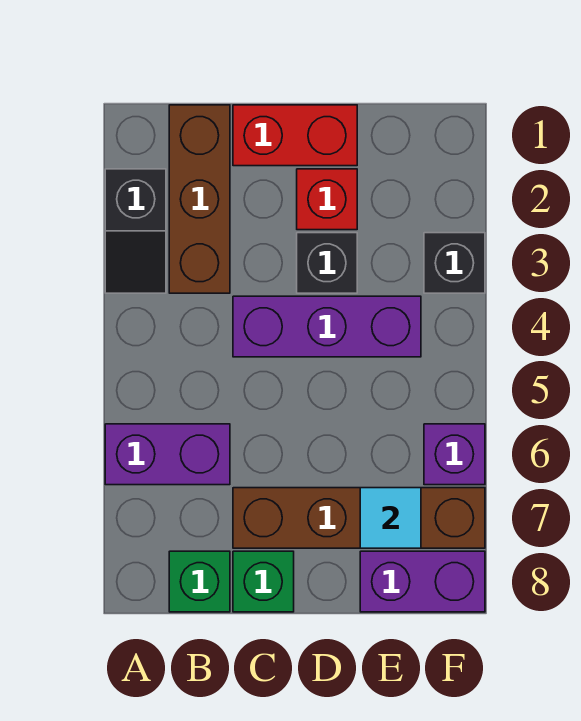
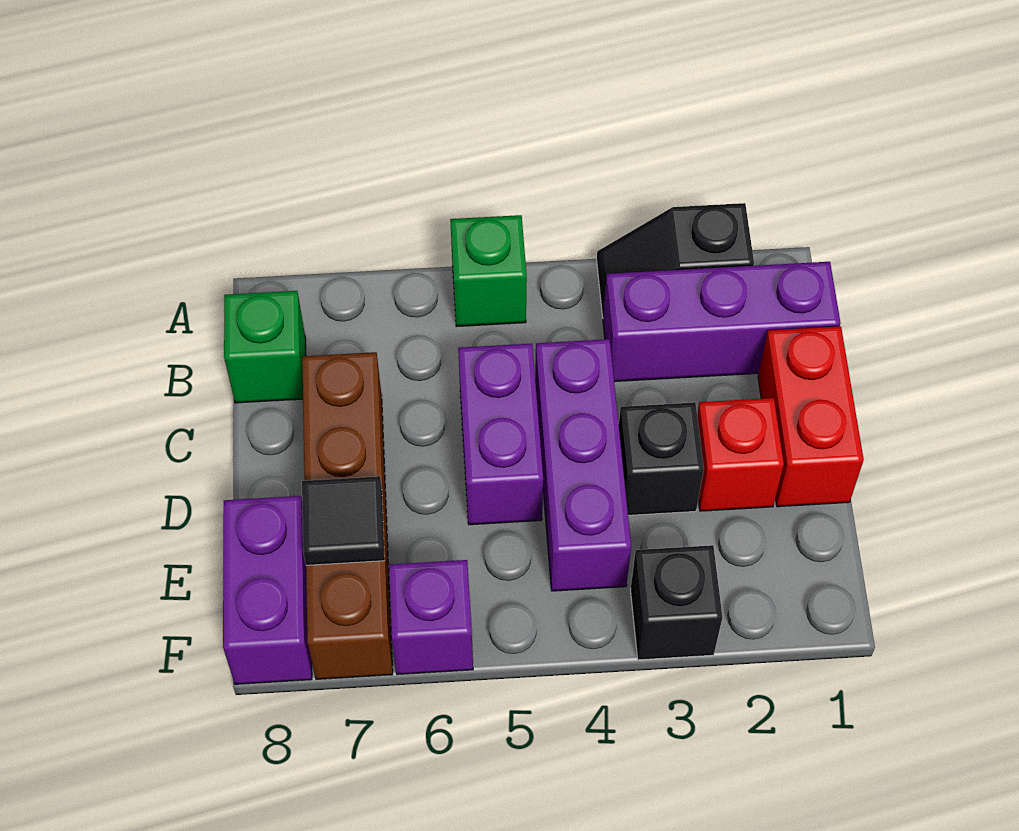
purple 1x2 brick [105,424,230,485] -> purple 1x2 brick moved to [458,344,543,525]
brown 1x3 brick [169,105,230,293] -> purple 1x3 brick [603,262,840,382]
green 1x1 brick [233,551,294,612] -> green 1x1 brick moved to [450,215,527,327]
cyan 1x1 tile [360,488,421,548] -> black 1x1 tile [302,476,385,565]

